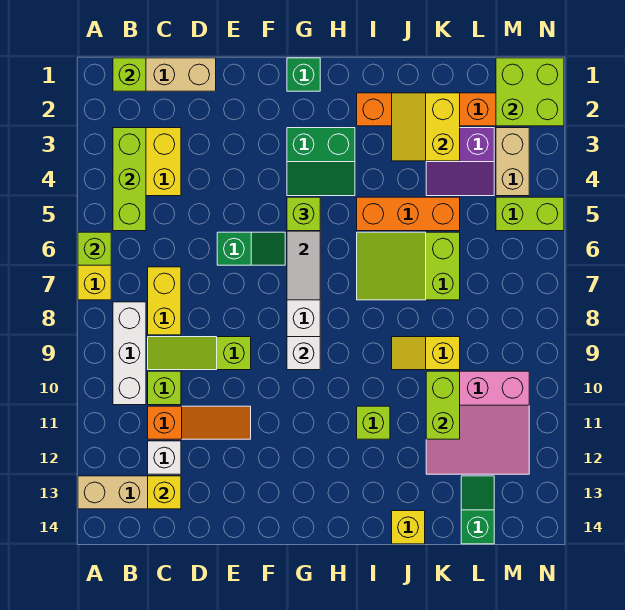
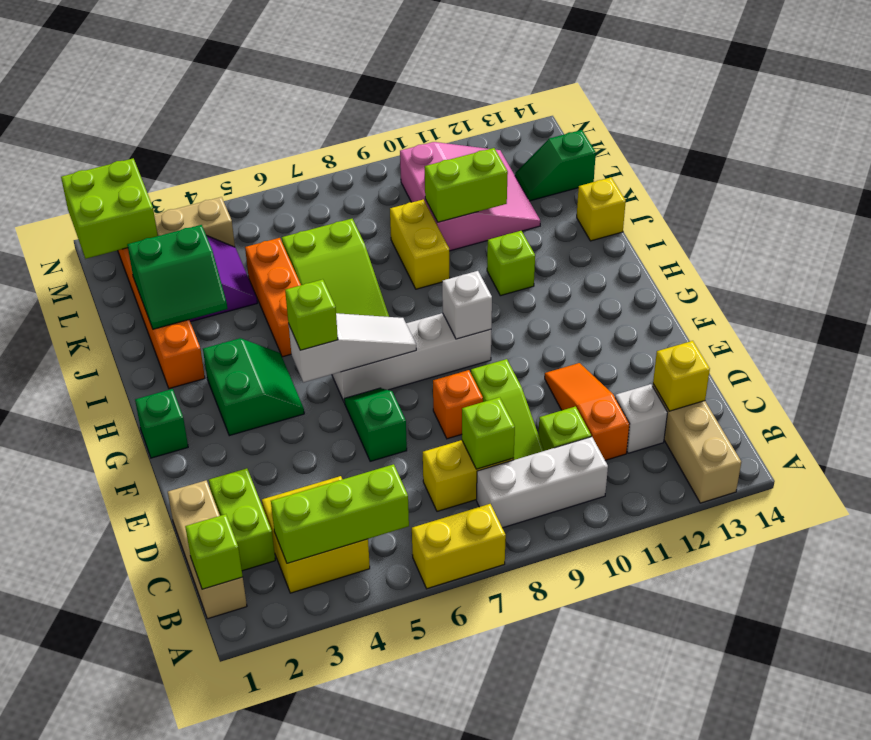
lime 1x1 brick [78,232,111,265] -> lime 1x1 brick moved to [462,397,515,469]
none -> orange 1x1 brick [433,370,483,439]
yellow 2x2 slope [392,93,460,161] -> green 2x2 slope [127,225,227,329]
yellow 1x2 slope [392,337,460,370] -> yellow 1x2 brick [390,200,450,289]
lime 1x2 brick [496,197,564,231] -> lime 1x2 brick moved to [209,468,275,571]

